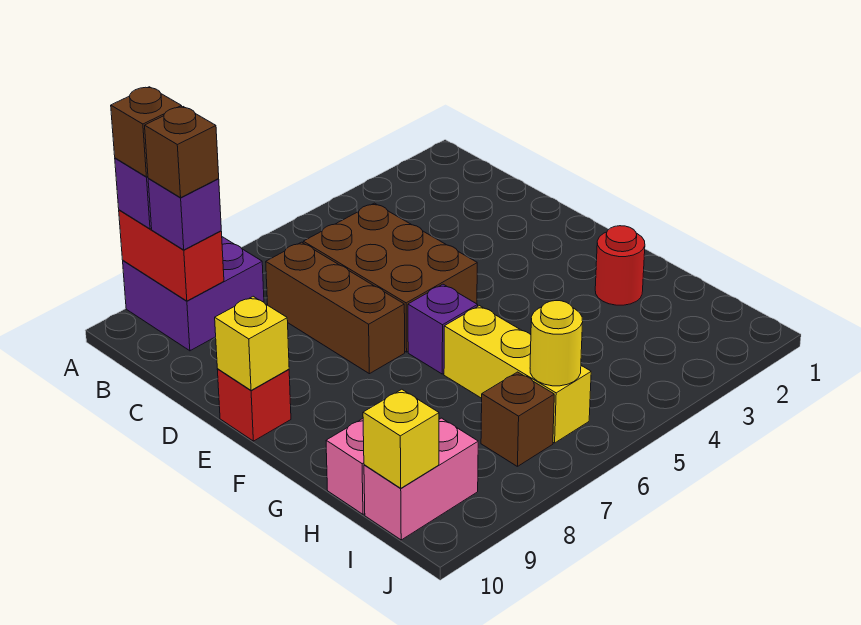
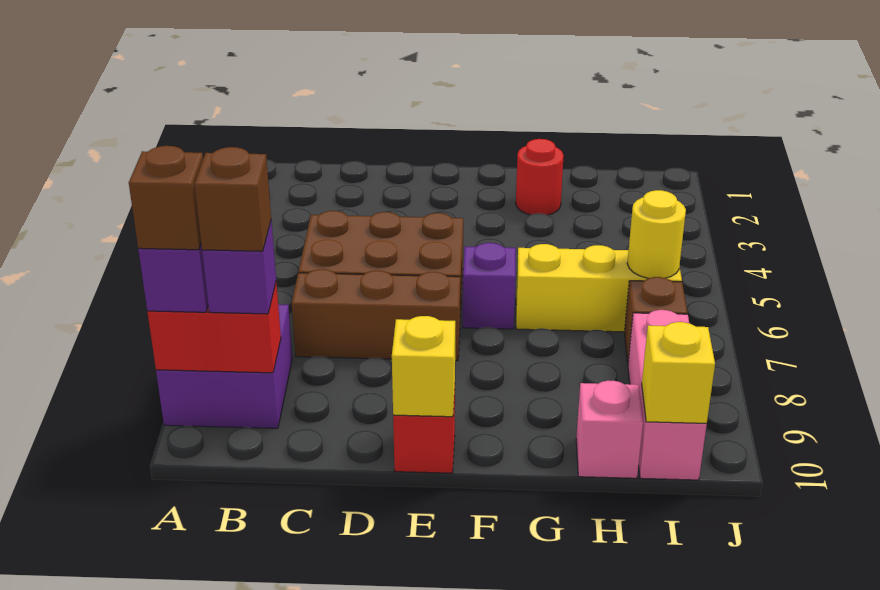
pink 1x2 brick [364,418,478,540] -> pink 1x3 brick [628,310,707,480]

